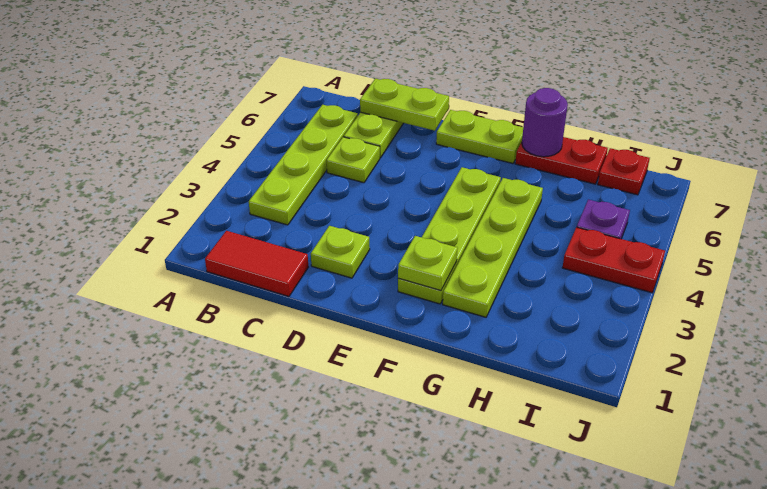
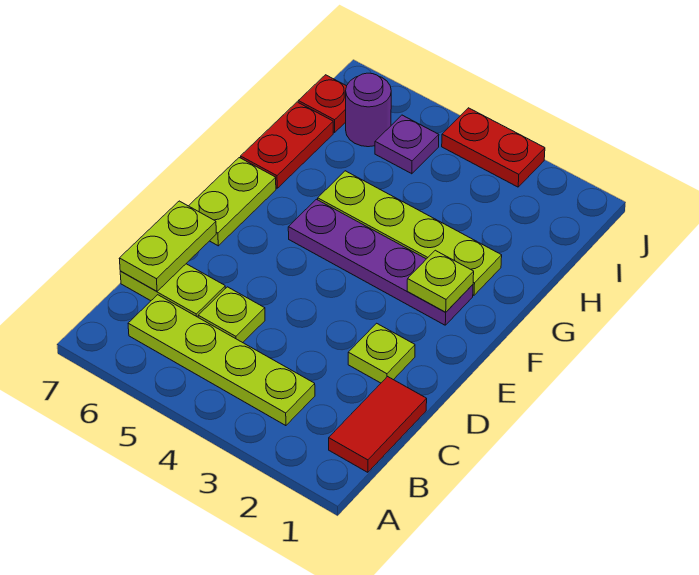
lime 1x4 plate [398,167,501,304] -> purple 1x4 plate [288,199,473,325]
purple 1x1 round brick [522,88,568,157] -> purple 1x1 round brick moved to [346,73,391,147]
red 1x2 plate [562,227,665,293] -> red 1x2 plate turned to [442,108,545,187]

